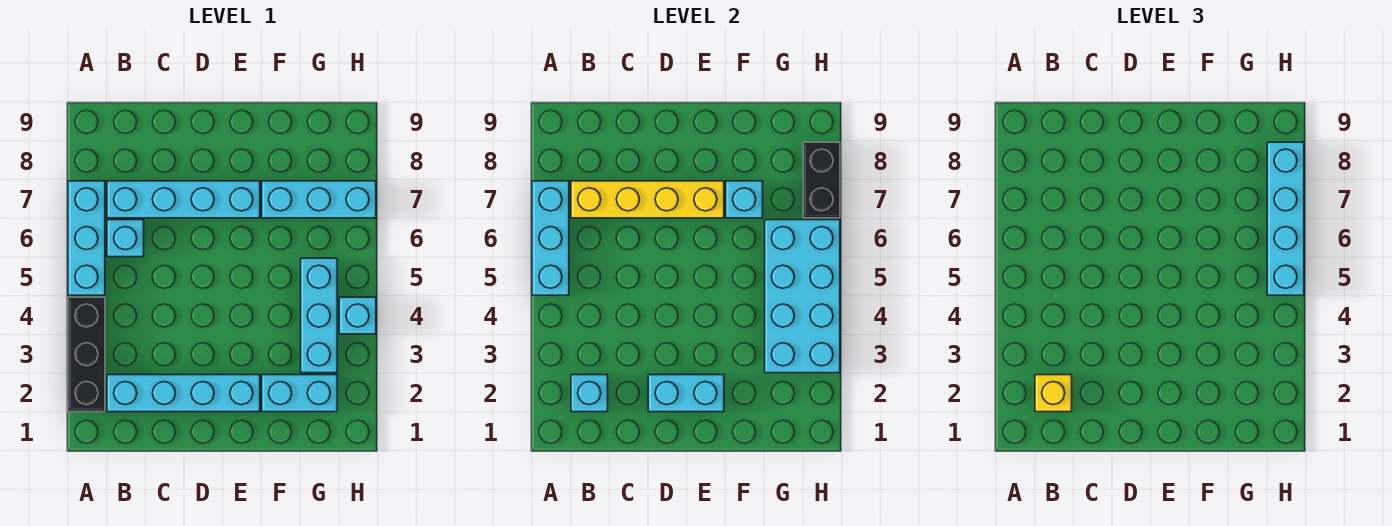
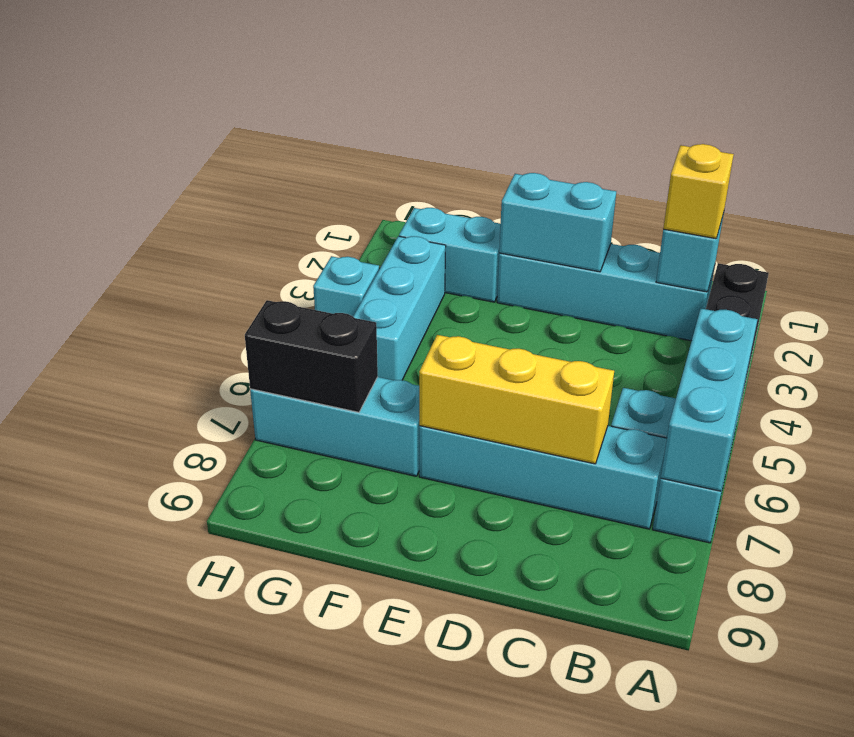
yellow 1x4 brick [571,181,724,218] -> yellow 1x3 brick [419,335,614,464]
cyan 1x1 brick [726,181,763,218] -> none
cyan 2x4 brick [765,220,840,373] -> none
cyan 1x4 brick [1267,142,1304,295] -> none
black 1x2 brick [803,142,840,218] -> black 1x2 brick turned to [245,300,378,412]

